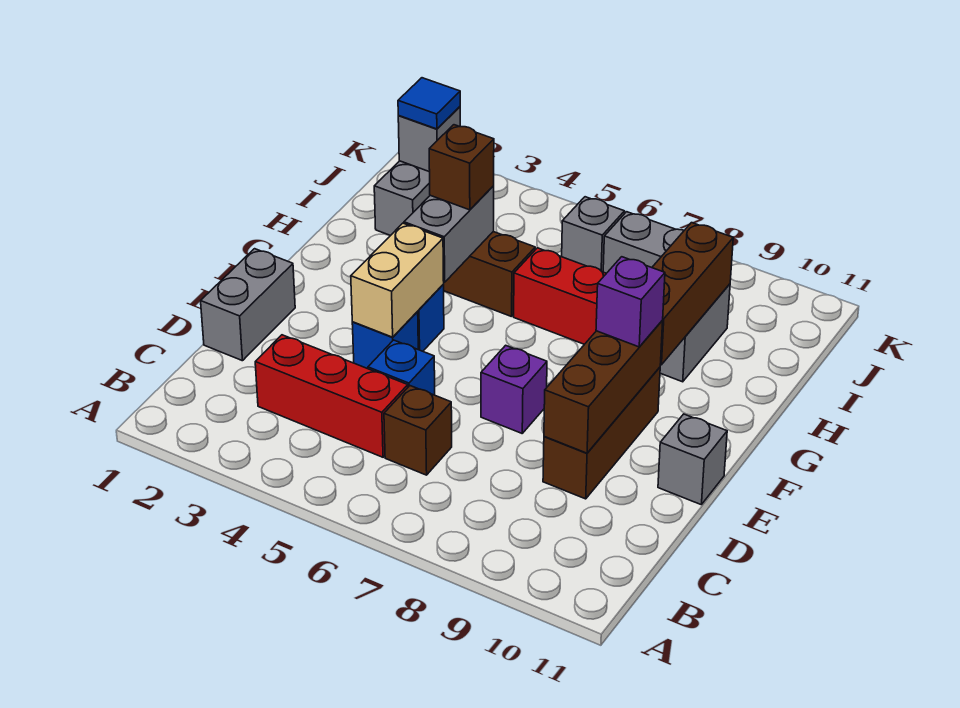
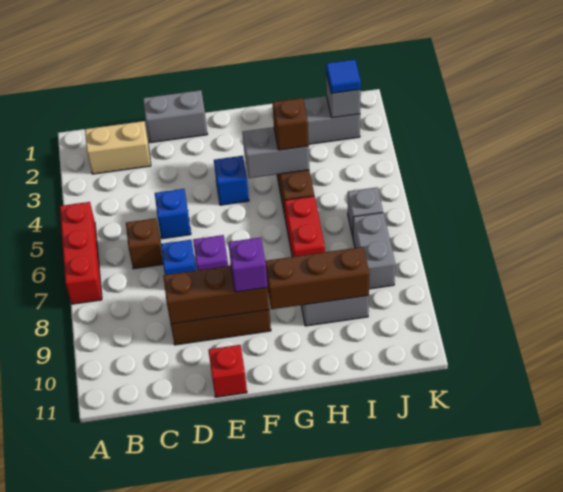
red 1x3 brick [255,335,408,457] -> red 1x3 brick moved to [60,202,102,304]
blue 1x1 brick [352,312,418,369] -> blue 1x1 brick moved to [161,240,196,275]
tan 1x2 brick [351,223,444,337] -> tan 1x2 brick moved to [85,121,151,174]
grey 1x1 brick [658,414,727,504] -> red 1x1 brick [208,345,247,397]

